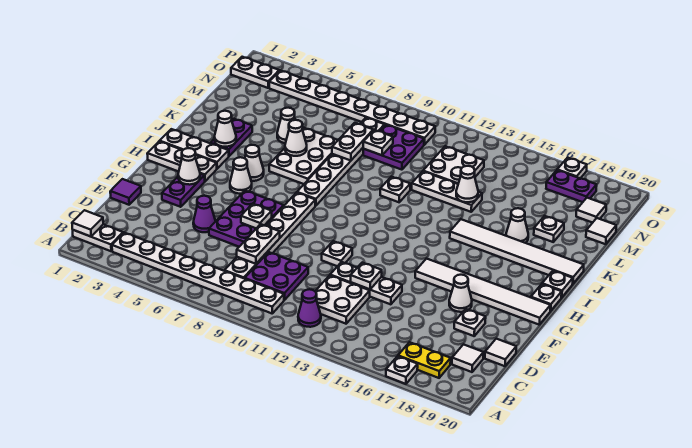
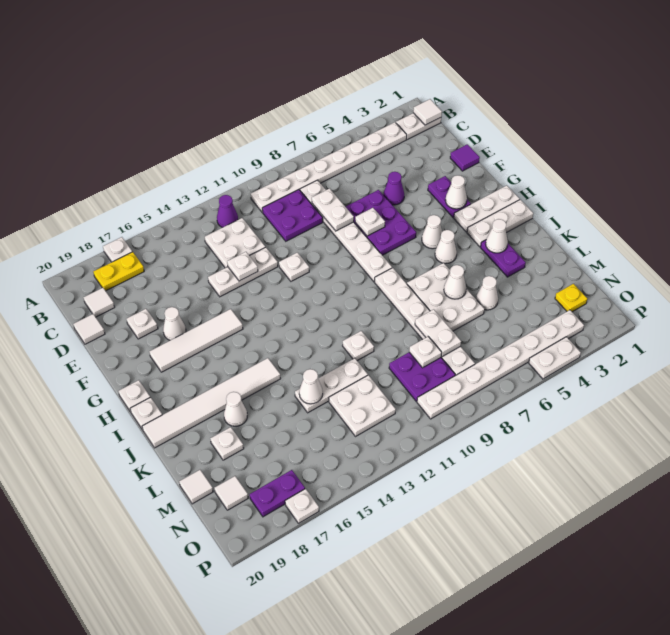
white 1x6 tile [415,259,550,325] -> white 1x4 tile [149,309,243,372]
none -> yellow 1x1 plate [555,284,587,312]
white 1x2 plate [231,57,279,88] -> white 1x2 plate moved to [529,337,581,379]

